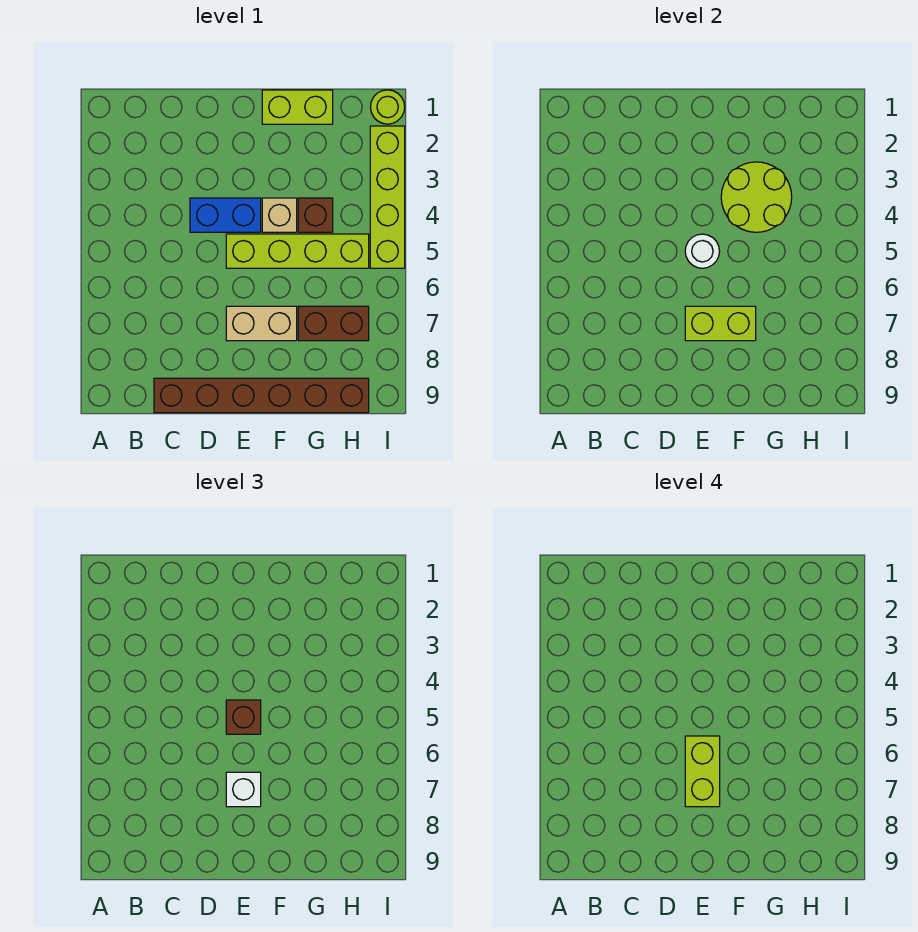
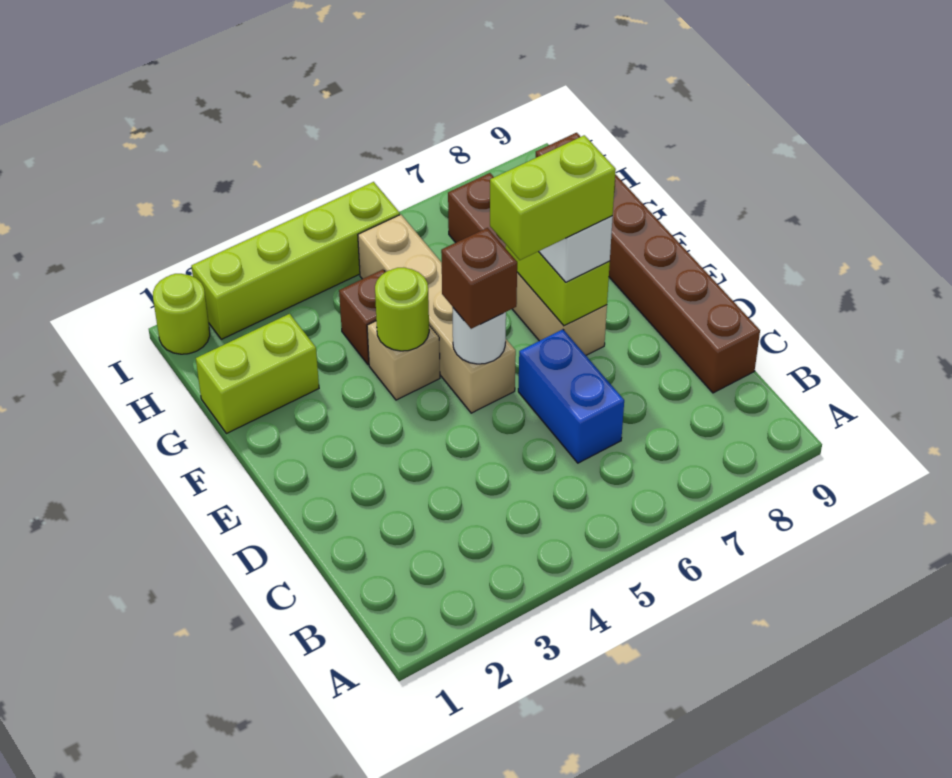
blue 1x2 brick [190,198,261,232] -> blue 1x2 brick moved to [518,329,624,463]
lime 1x4 brick [226,234,369,268] -> tan 1x4 brick [358,215,516,413]
lime 1x2 brick [262,90,333,124] -> lime 1x2 brick turned to [196,314,319,434]
lime 2x2 round brick [721,162,792,232] -> lime 1x1 round brick [375,268,429,351]

